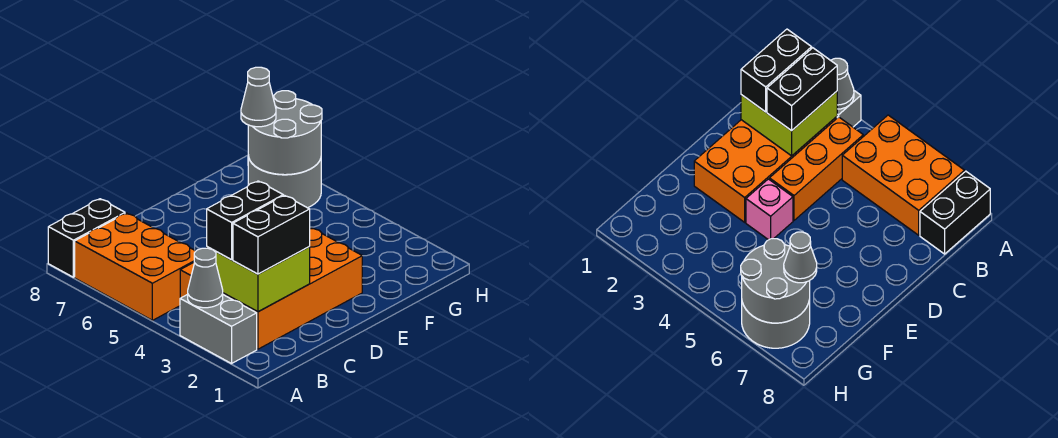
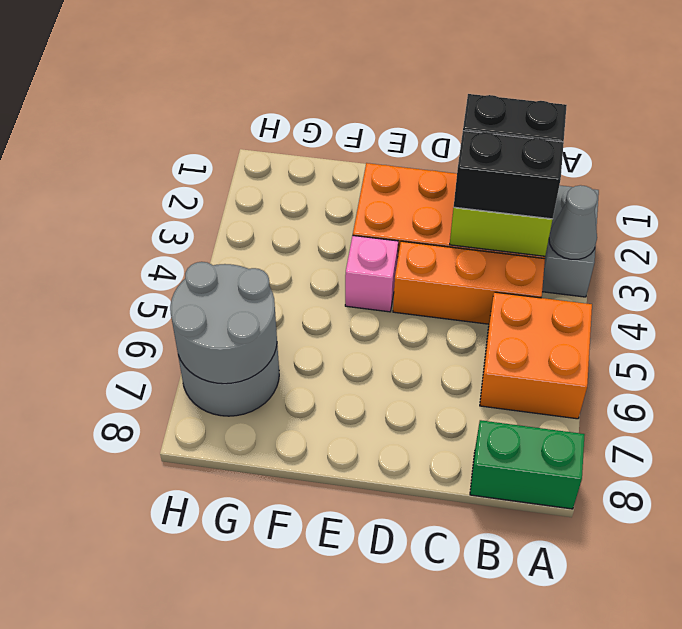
orange 2x3 brick [75,213,196,320] -> orange 2x2 brick [480,292,592,419]
black 1x2 brick [48,199,125,277] -> green 1x2 brick [470,420,585,509]
grey 1x1 cone [241,67,276,127] -> none

